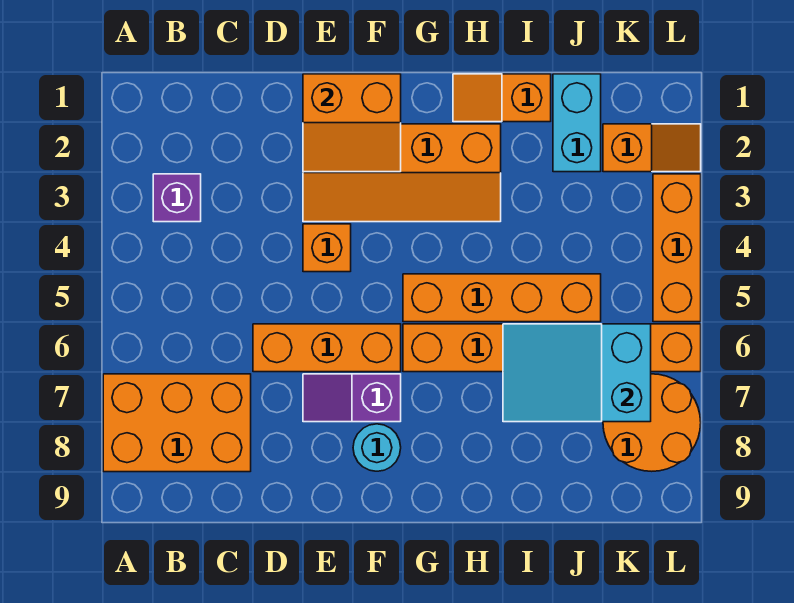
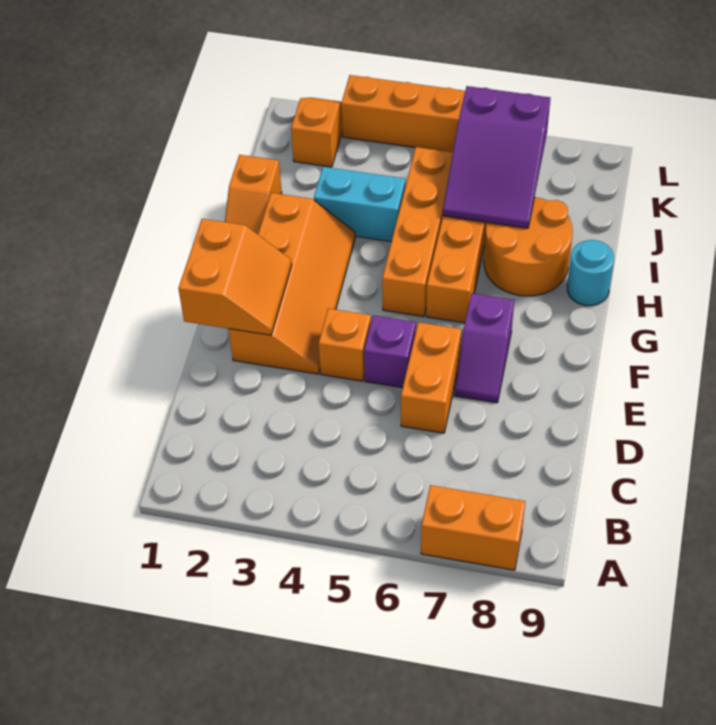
orange 2x3 brick [103,374,251,472] -> orange 1x2 brick [421,485,525,570]
purple 1x1 brick [153,174,201,222] -> purple 1x1 brick moved to [364,315,416,388]
orange 1x3 brick [253,324,401,372] -> orange 1x2 brick [401,322,461,433]
cyan 1x1 round brick [353,424,401,471] -> cyan 1x1 round brick moved to [567,240,614,306]
cyan 2x3 slope [503,324,651,422] -> purple 2x3 slope [443,86,550,228]
cyan 1x2 brick [553,74,601,172] -> cyan 1x2 brick moved to [314,167,405,242]
orange 2x2 round brick [603,374,701,471] -> orange 2x2 round brick moved to [484,197,573,296]

